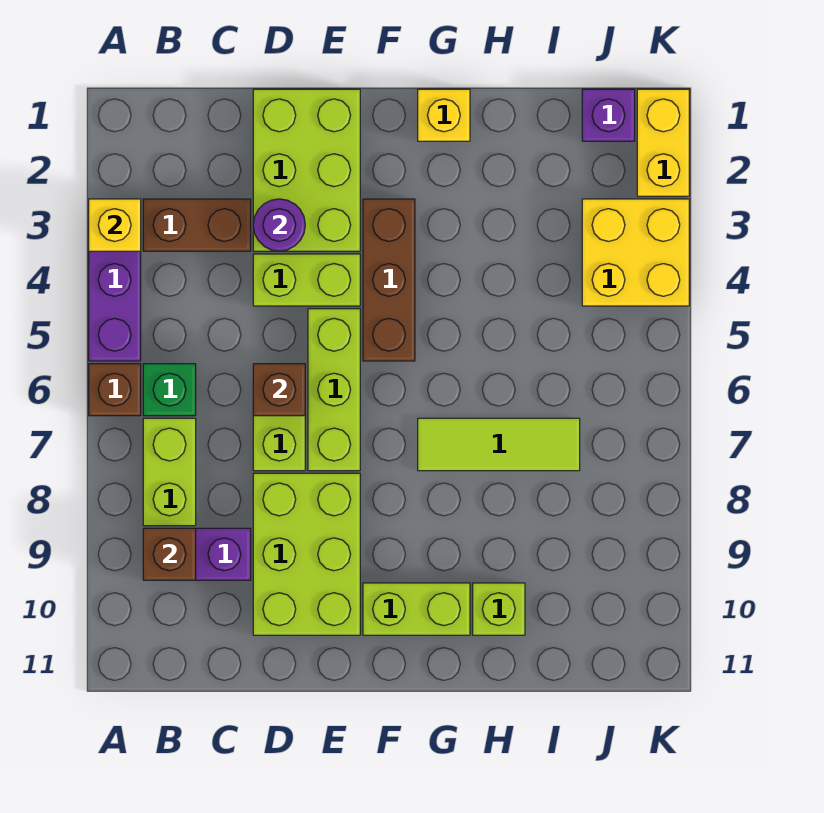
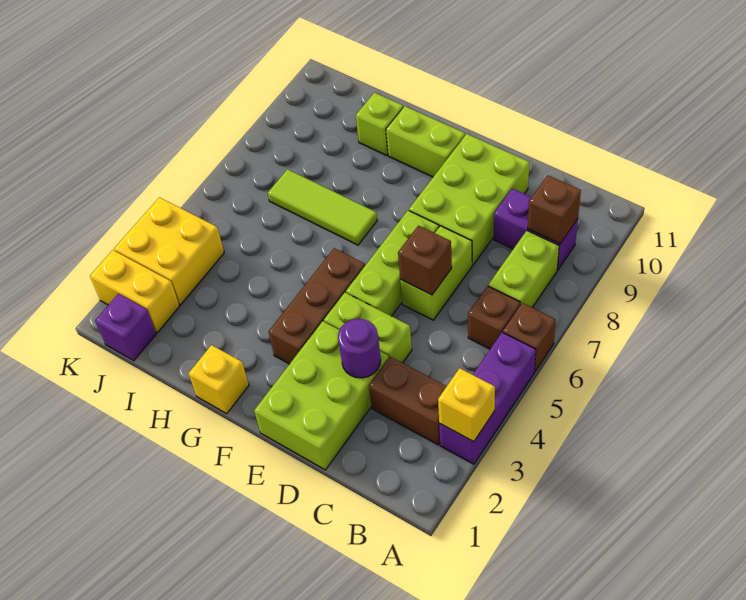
green 1x1 brick [143,364,196,416] -> brown 1x1 brick [468,286,520,349]
yellow 1x2 brick [637,89,689,196] -> yellow 1x2 brick turned to [90,250,179,332]

